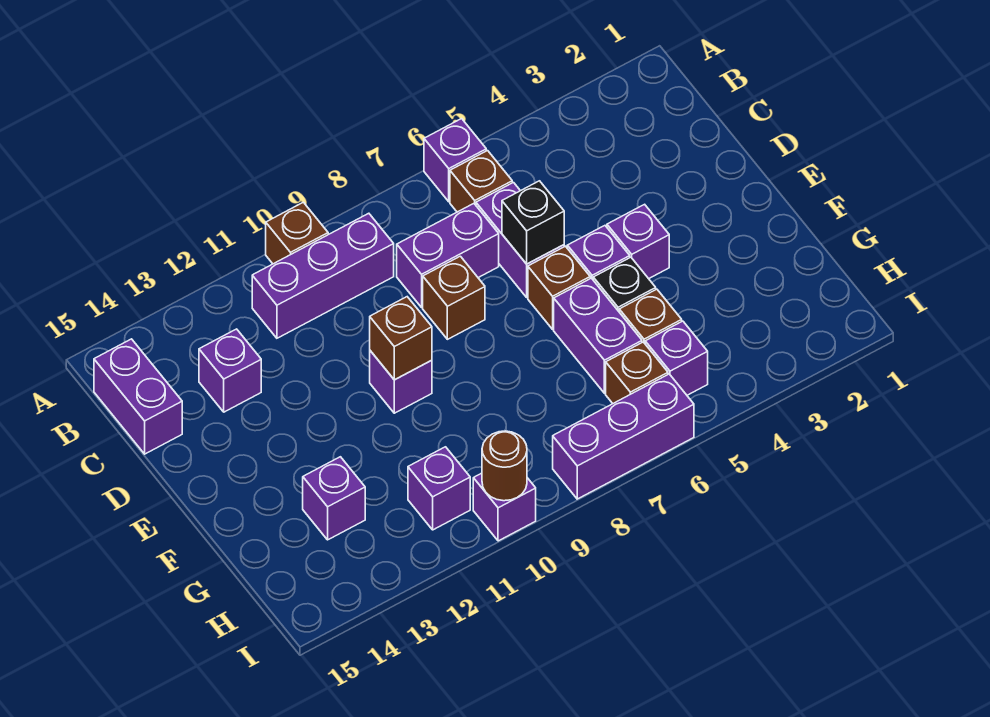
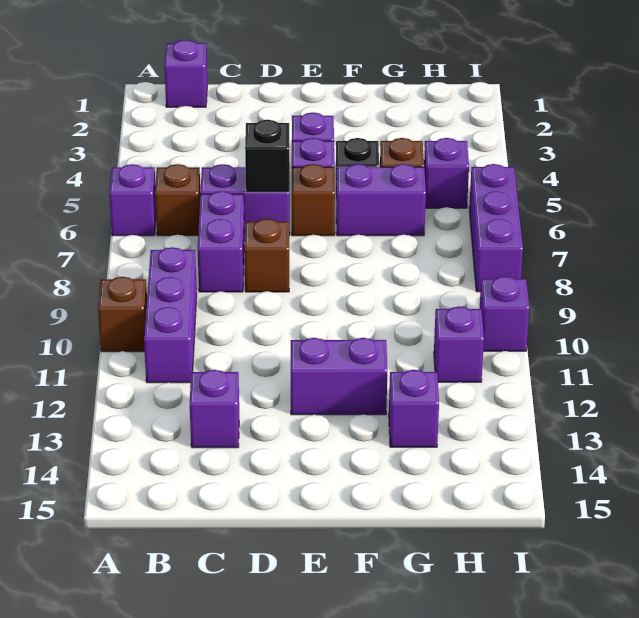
purple 1x2 brick [94,339,182,454] -> purple 1x2 brick moved to [291,338,387,415]
purple 1x1 brick [370,351,432,413] -> purple 1x1 brick moved to [164,40,207,107]
brown 1x1 brick [370,297,432,380] -> none
brown 1x1 brick [606,342,668,403] -> none
brown 1x1 round brick [482,431,527,501] -> none

